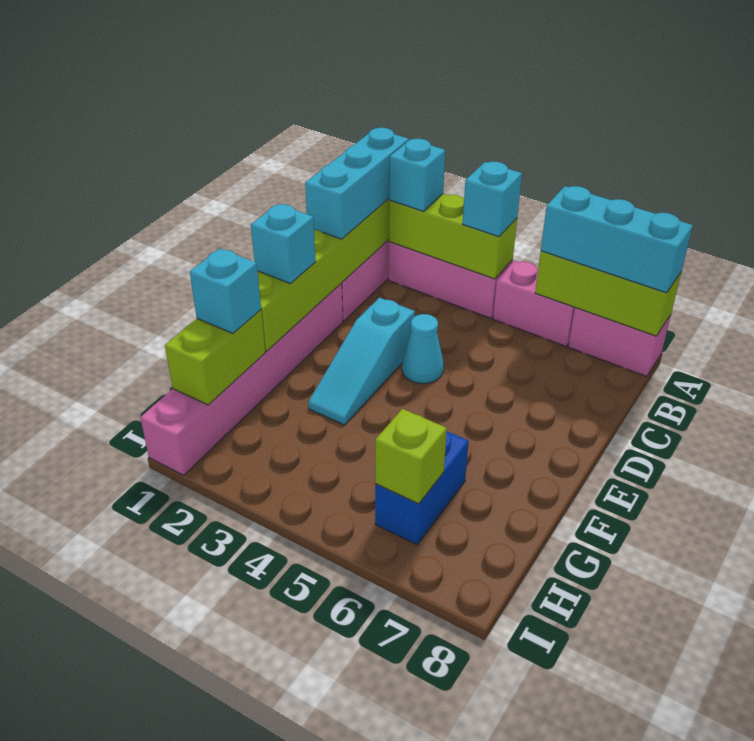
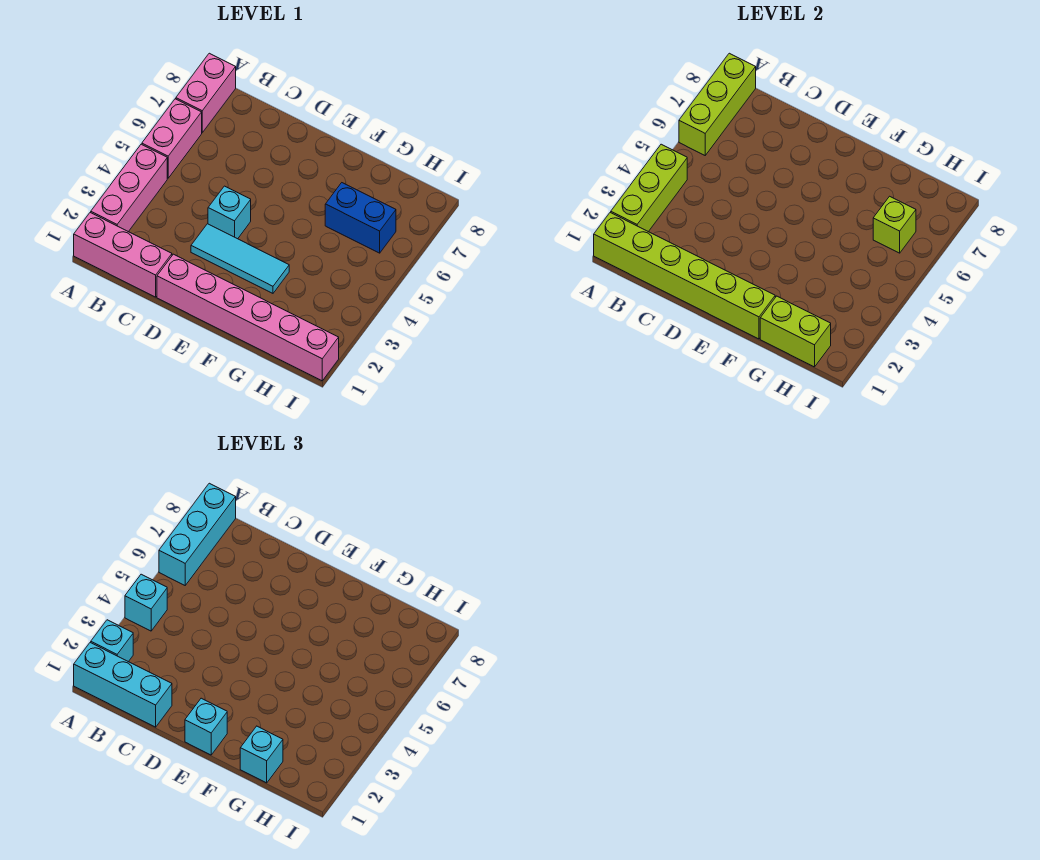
cyan 1x3 slope [308,298,415,425] -> cyan 1x3 tile [191,224,289,293]
cyan 1x1 cone [402,314,443,384] -> cyan 1x1 brick [208,186,251,239]

